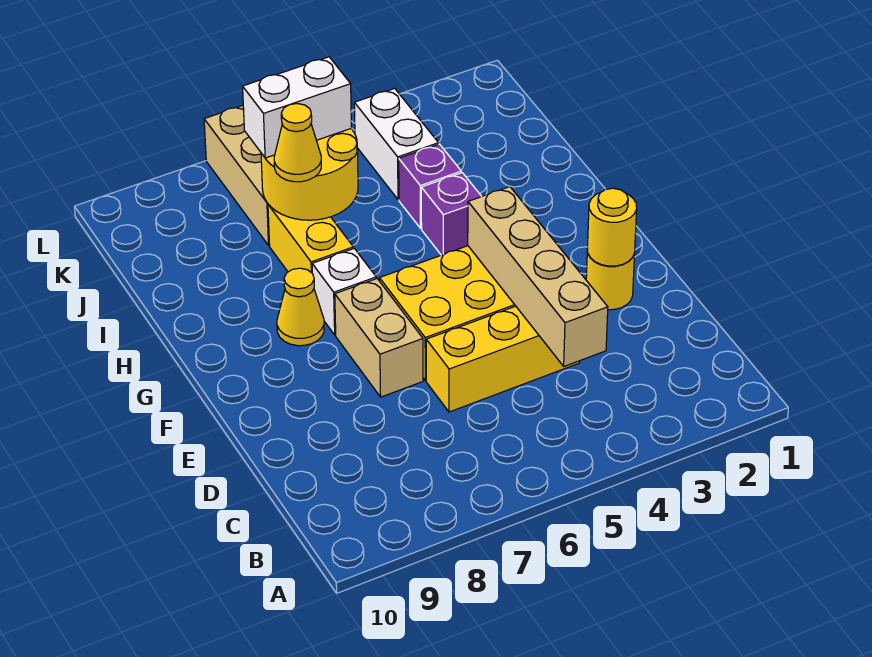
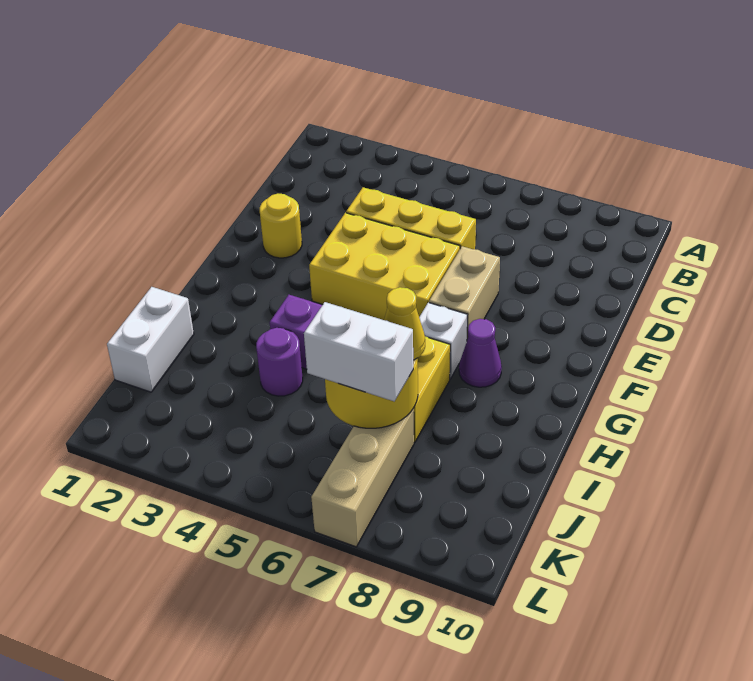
tan 1x4 brick [468,187,608,366] -> none
yellow 1x1 round brick [588,188,637,266] -> none
yellow 1x1 cone [277,268,324,346] -> purple 1x1 cone [459,319,502,387]
purple 1x1 brick [399,144,461,228] -> purple 1x1 round brick [256,328,303,396]
white 1x2 brick [354,88,438,200] -> white 1x2 brick moved to [107,287,194,392]

